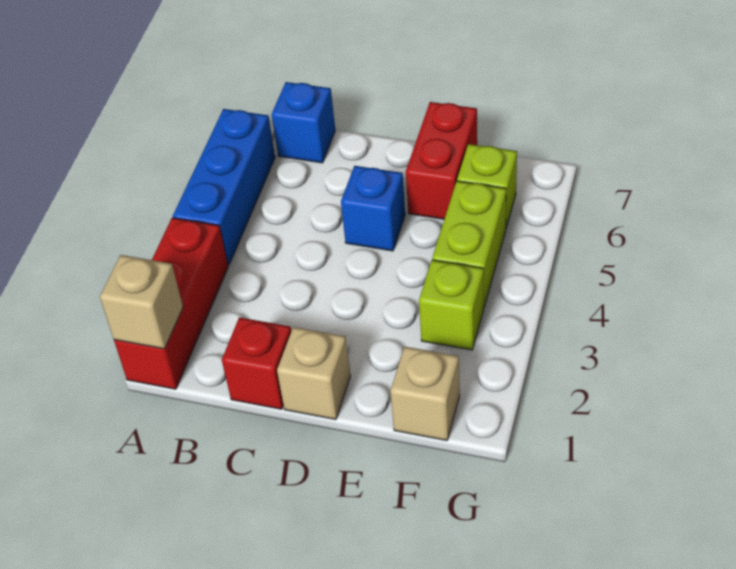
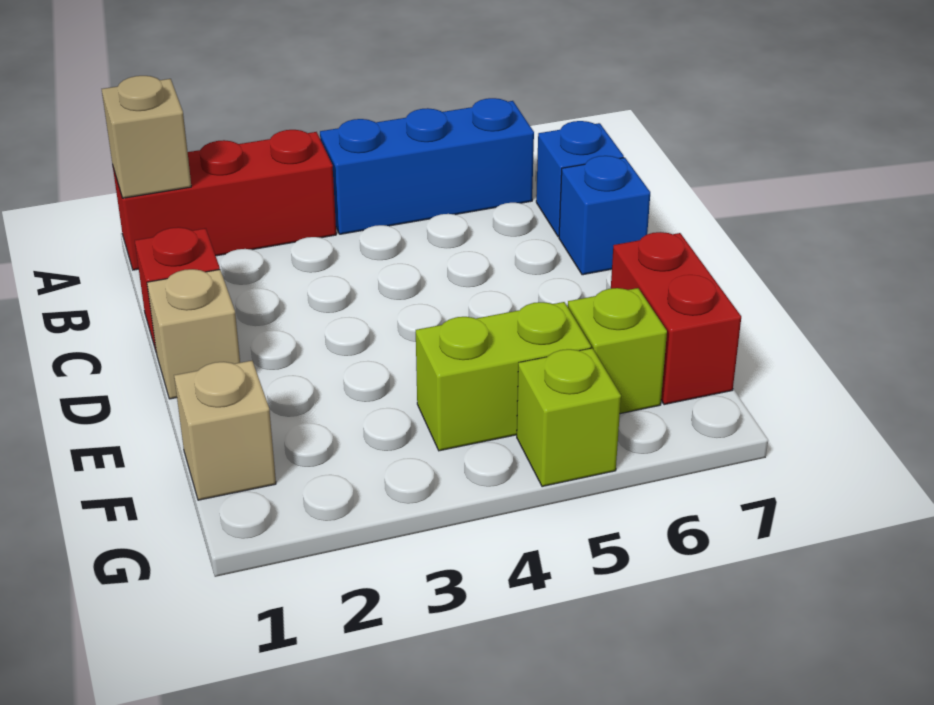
blue 1x1 brick [341,166,405,251] -> blue 1x1 brick moved to [559,156,650,275]
red 1x2 brick [406,102,477,219] -> red 1x2 brick turned to [611,232,741,405]
lime 1x1 brick [419,260,484,350] -> lime 1x1 brick moved to [517,348,621,487]

